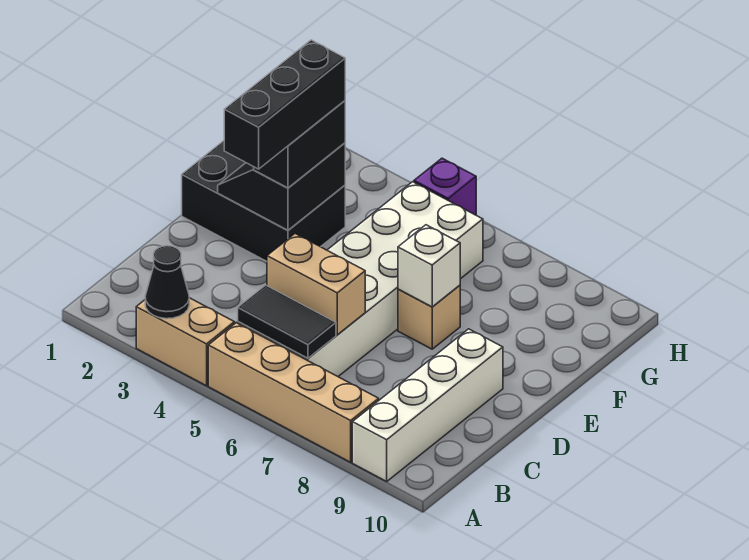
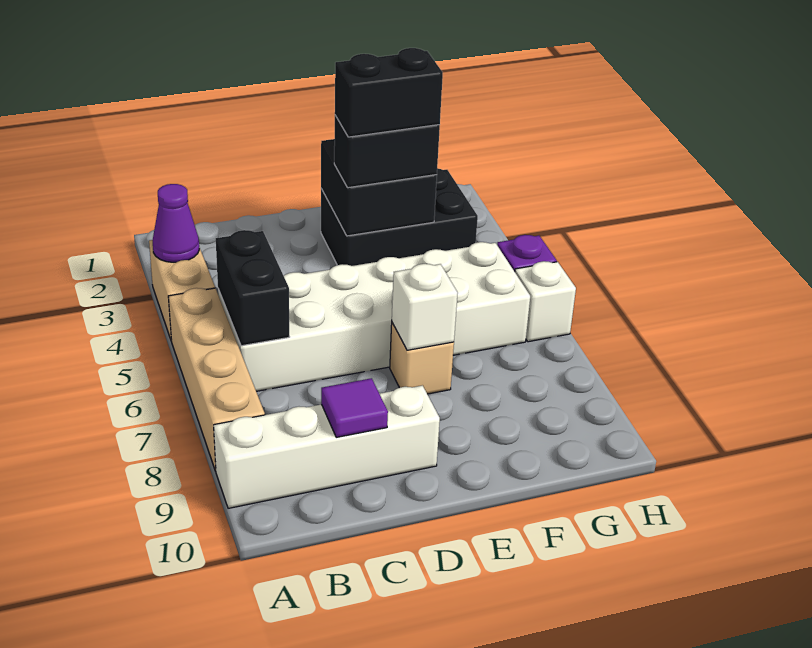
black 1x1 cone [145,246,189,319] -> purple 1x1 cone [152,184,199,262]
black 1x2 tile [238,285,336,358] -> black 1x2 brick [216,230,289,346]
tan 1x2 brick [267,234,365,335] -> none
none -> purple 1x1 tile [321,378,388,437]
black 1x3 brick [224,40,345,169] -> black 1x2 brick [335,48,443,137]
black 2x3 brick [182,141,345,261] -> black 2x3 brick turned to [321,168,478,266]
black 2x2 slope [218,143,345,230] -> black 2x2 brick [321,139,437,236]
none -> white 1x1 brick [515,261,576,342]

